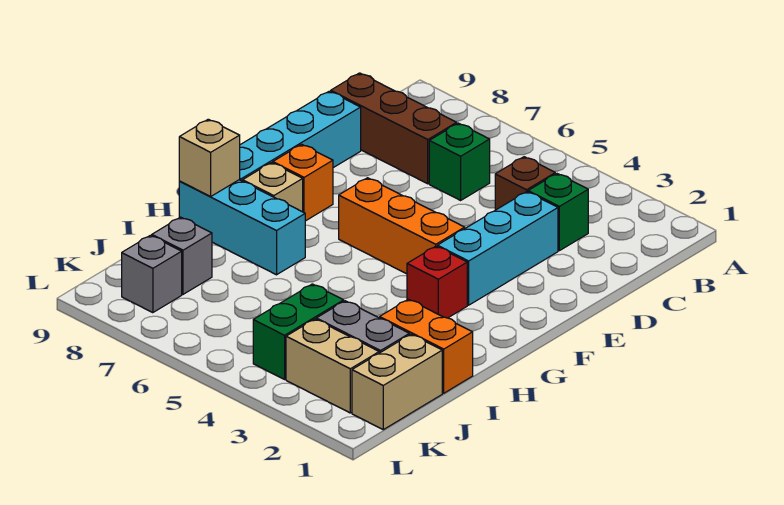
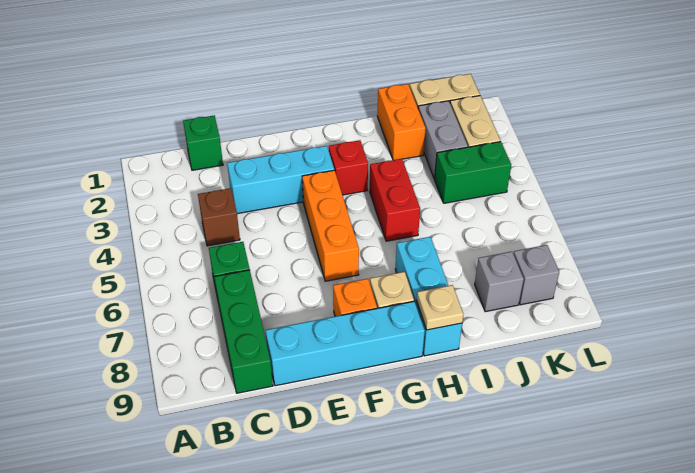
green 1x1 brick [528,174,588,251] -> green 1x1 brick moved to [183,116,223,170]
brown 1x3 brick [331,73,457,184] -> green 1x3 brick [214,270,273,393]
none -> red 1x2 brick [370,159,420,241]
tan 1x1 brick [179,119,240,196] -> tan 1x1 plate [417,285,463,330]

